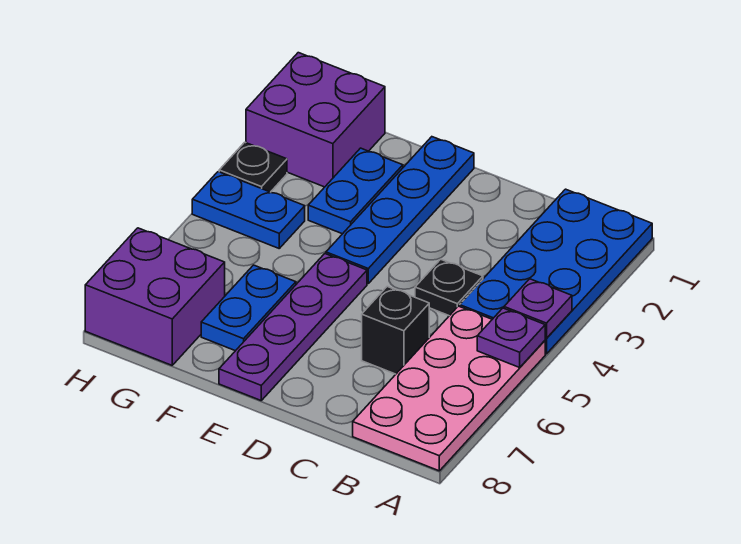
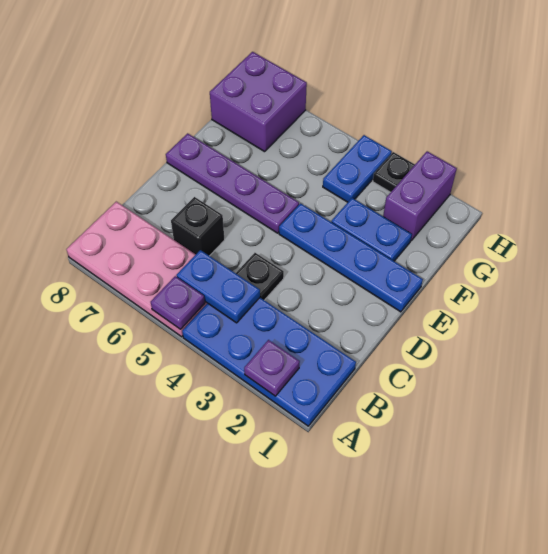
purple 1x1 plate [504,279,572,338] -> purple 1x1 plate moved to [244,340,300,396]
blue 1x2 plate [201,265,296,351] -> blue 1x2 plate moved to [176,250,260,323]
purple 2x2 brick [246,53,385,187] -> purple 1x2 brick [383,151,457,241]

